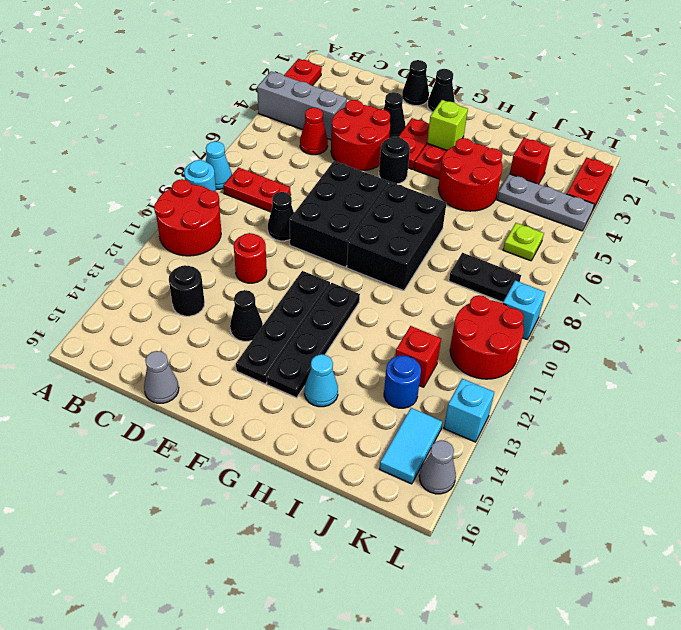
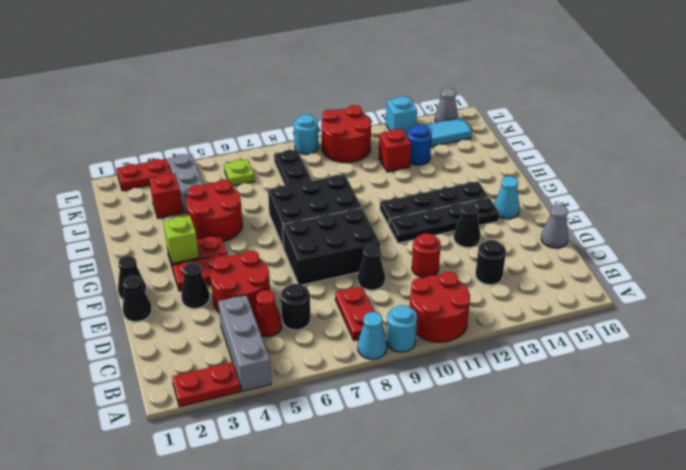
black 1x1 round brick [379,137,410,184] -> black 1x1 round brick moved to [281,284,311,330]
cyan 1x1 cone [304,354,338,407] -> cyan 1x1 cone moved to [494,176,520,219]
cyan 1x1 brick [503,280,545,339] -> cyan 1x1 round brick [294,114,319,154]

